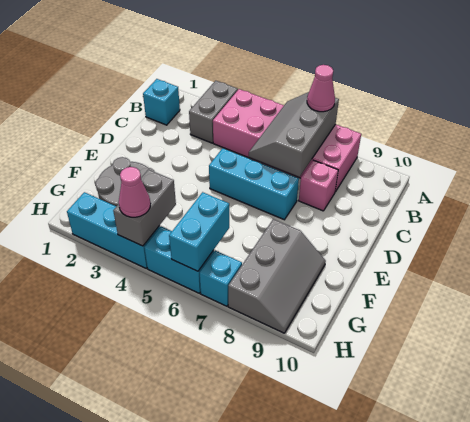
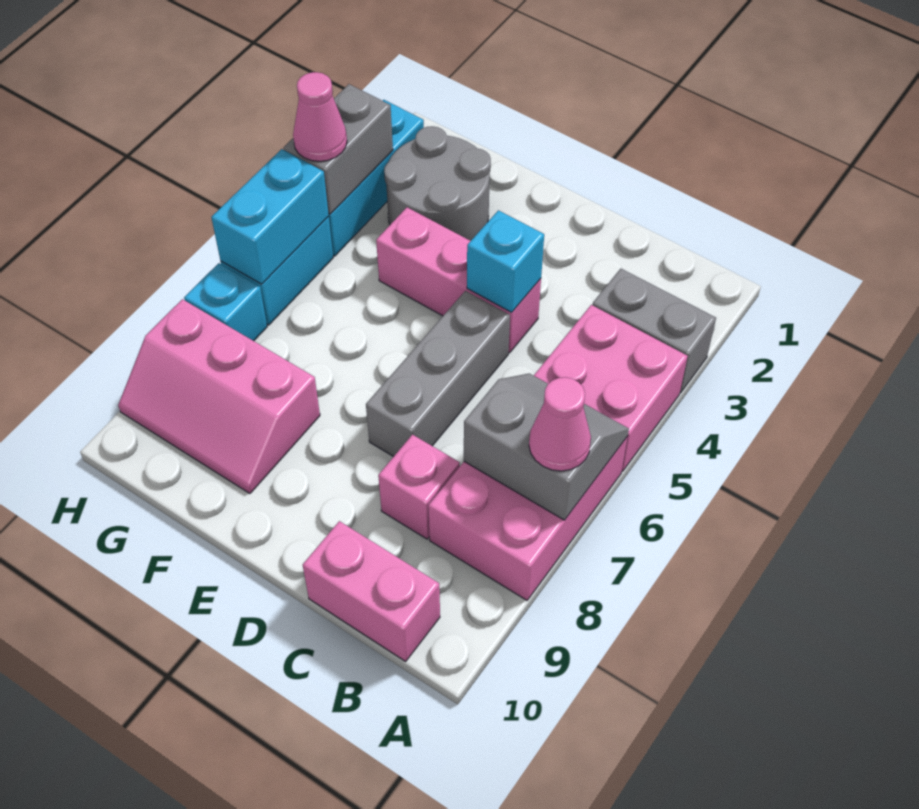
grey 2x3 slope [249,92,339,177] -> grey 2x2 slope [464,373,629,520]
cyan 1x1 brick [143,79,180,125] -> cyan 1x1 brick moved to [467,210,544,312]
none -> pink 1x2 brick [303,521,440,661]
none -> pink 1x3 brick [376,207,541,353]
cyan 1x3 brick [209,148,299,220] -> grey 1x3 brick [366,291,510,457]
grey 2x3 slope [228,219,326,333] -> pink 2x3 slope [118,299,320,493]
grey 1x2 brick [113,170,176,246] -> grey 1x2 brick turned to [283,84,393,214]
cyan 1x2 brick [169,192,229,271] -> cyan 1x2 brick turned to [211,149,329,284]

